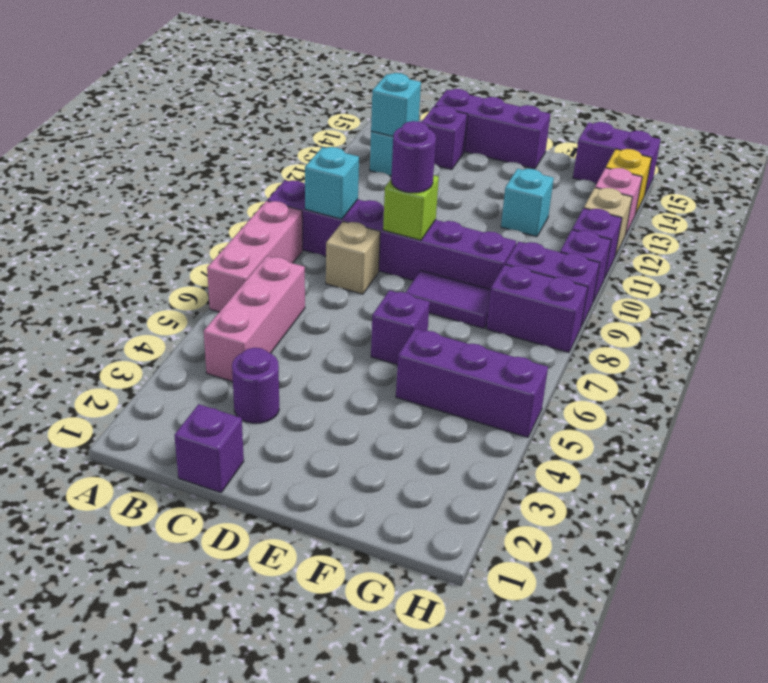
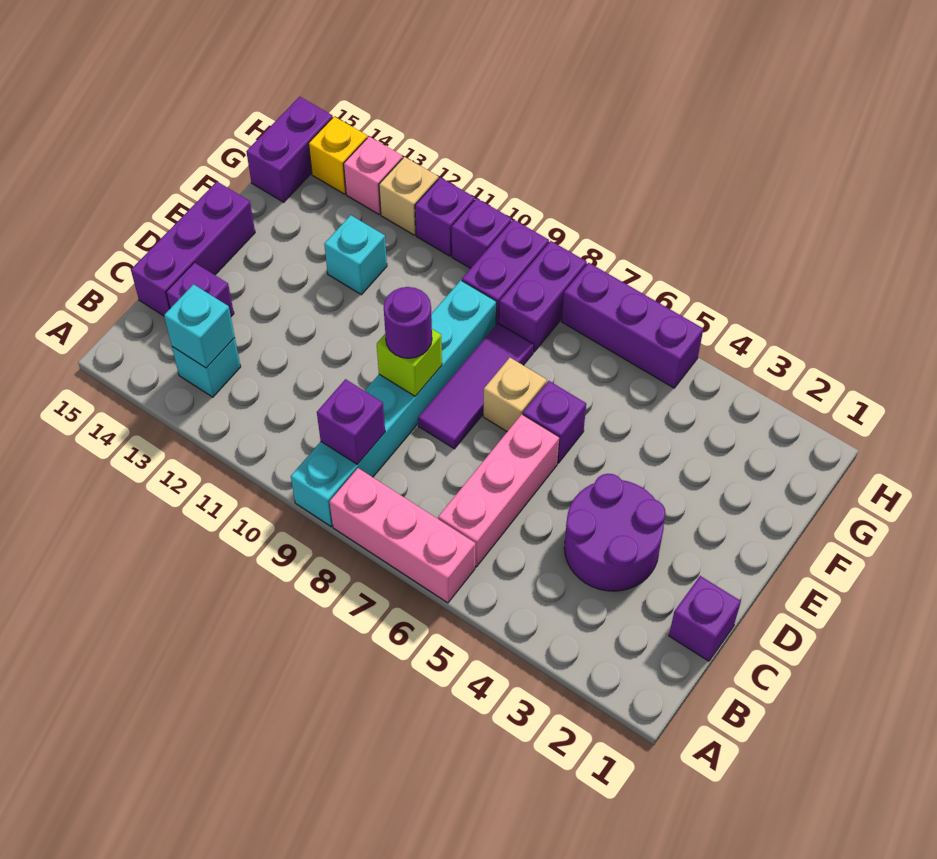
purple 1x6 brick [267,180,516,290] -> cyan 1x6 brick [291,280,496,526]
pink 1x3 brick [204,256,305,382] -> pink 1x3 brick turned to [438,414,559,567]
cyan 1x1 brick [305,147,359,219] -> purple 1x1 brick [317,379,385,464]
purple 1x1 round brick [232,348,279,423] -> purple 2x2 round brick [564,474,666,591]
tan 1x1 brick [326,221,380,294] -> tan 1x1 brick moved to [483,358,547,431]
purple 1x2 tile [406,271,491,328] -> purple 1x3 tile [418,323,534,449]
purple 1x3 brick [396,329,548,437] -> purple 1x3 brick turned to [562,263,703,388]

